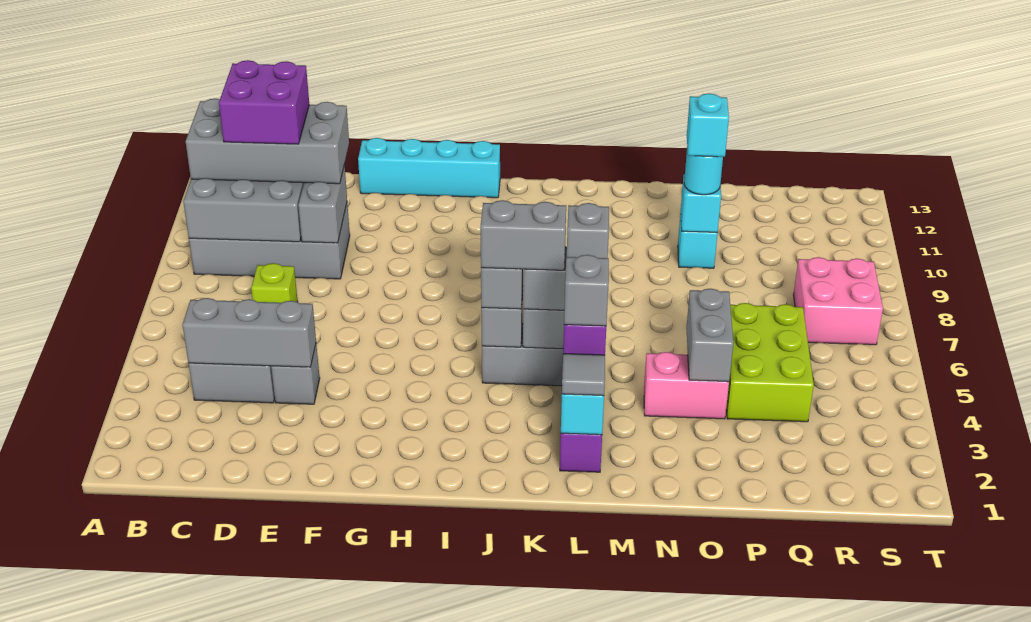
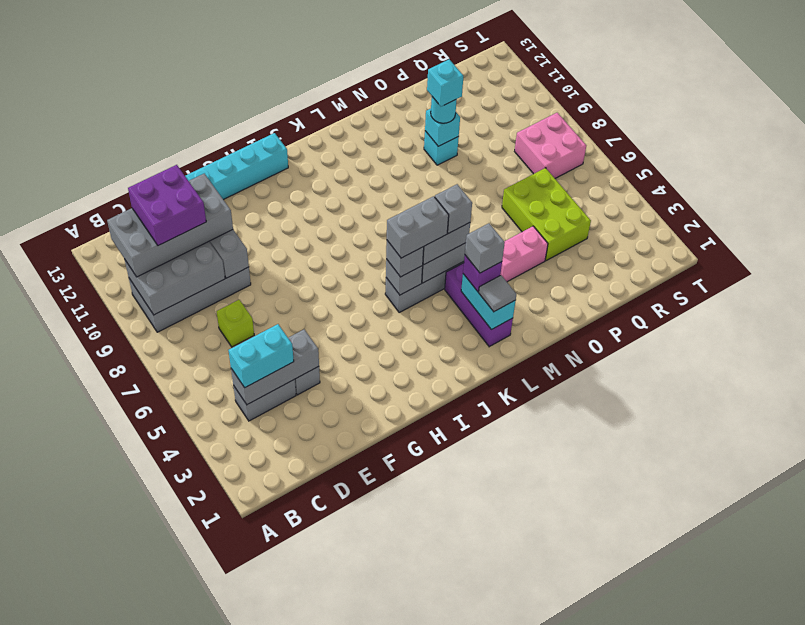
none -> cyan 1x2 brick [229,324,294,388]
grey 1x2 brick [686,289,733,382] -> none

